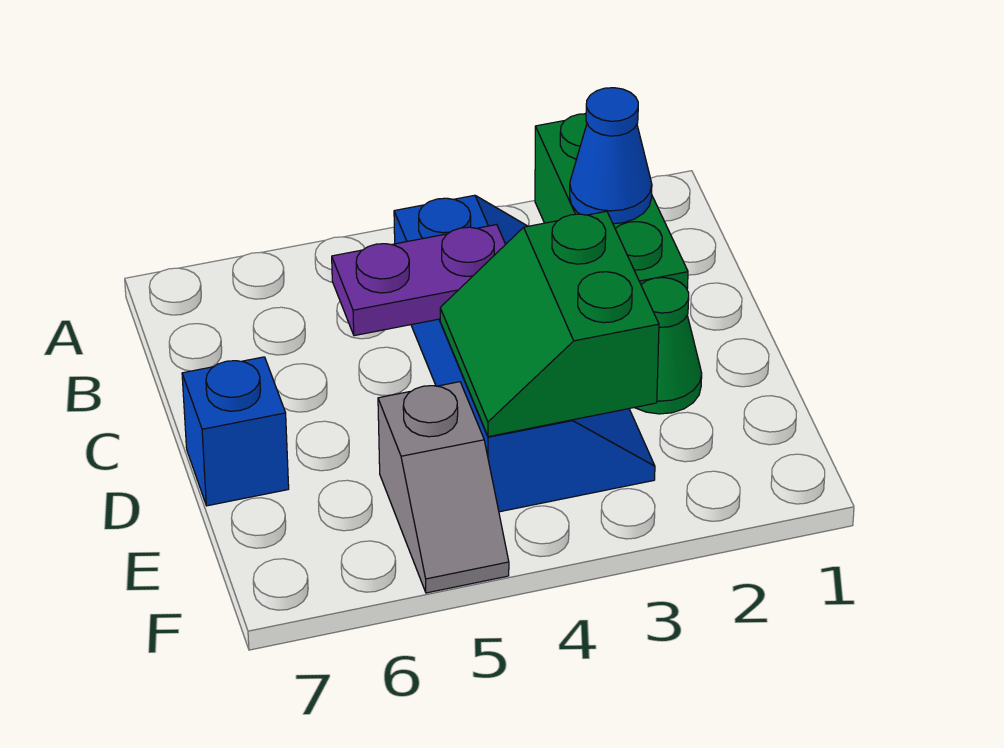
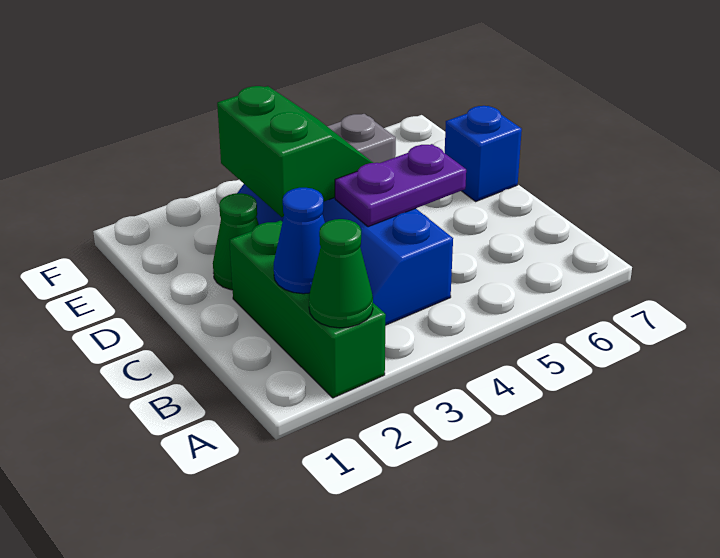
none -> green 1x1 cone [309,219,373,328]

